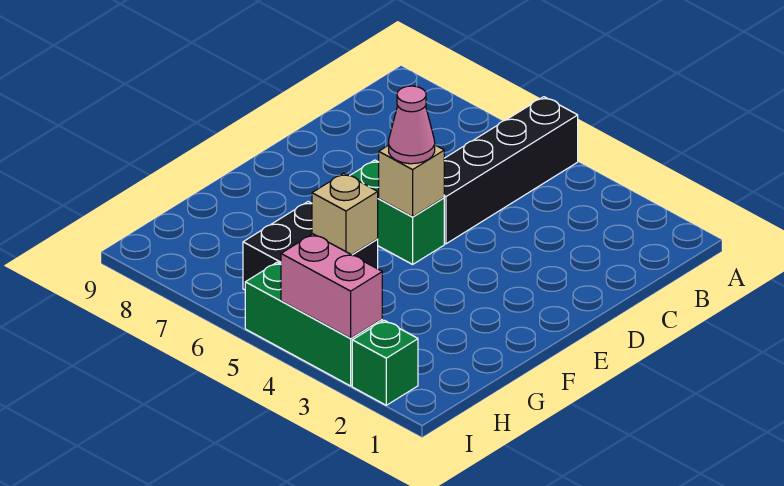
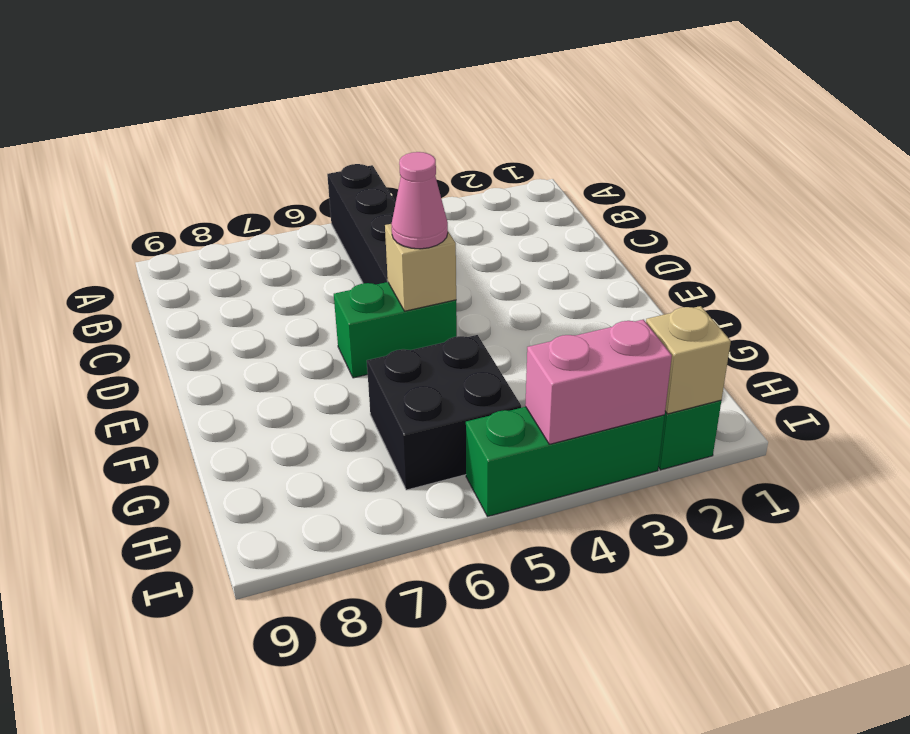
tan 1x1 brick [312,173,378,255] -> tan 1x1 brick moved to [646,306,731,414]

